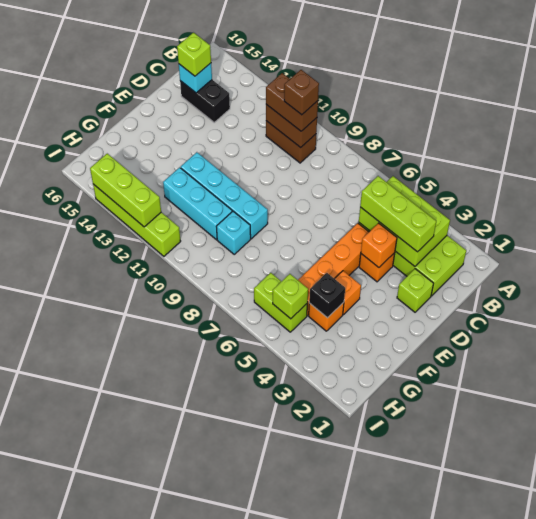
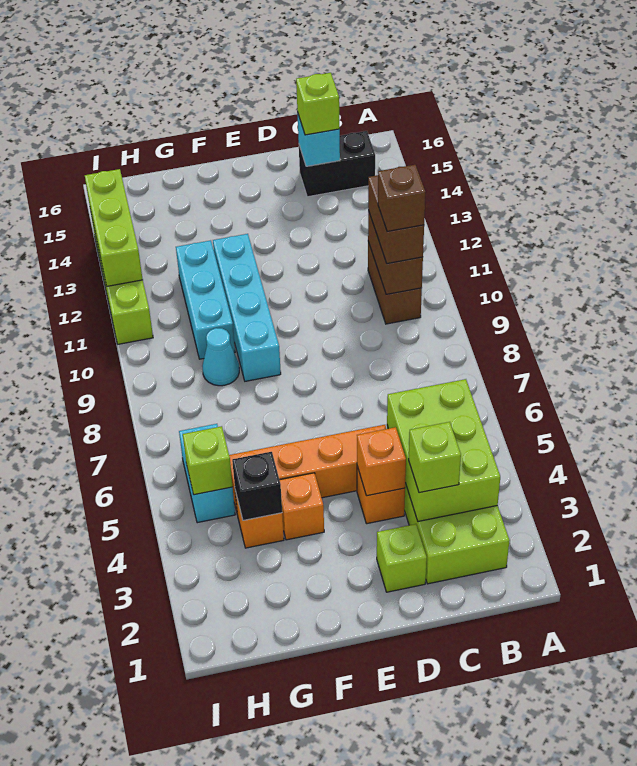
lime 1x3 brick [360,176,436,252] -> lime 1x1 brick [409,422,461,493]
black 1x2 brick [180,80,230,122] -> black 1x2 brick turned to [299,131,375,197]
cyan 1x1 brick [216,211,251,254] -> cyan 1x1 cone [202,328,239,386]
lime 1x2 brick [254,273,307,332] -> cyan 1x2 brick [179,424,235,523]

